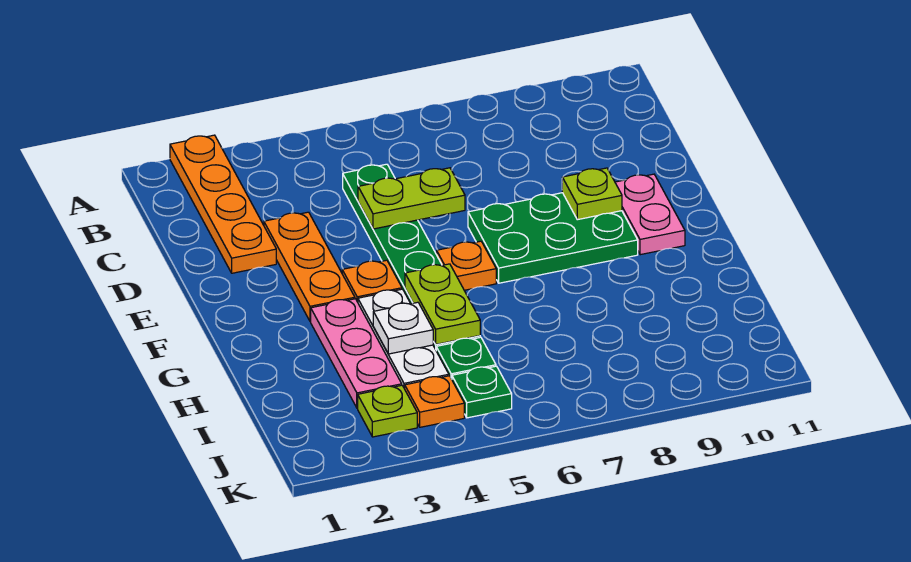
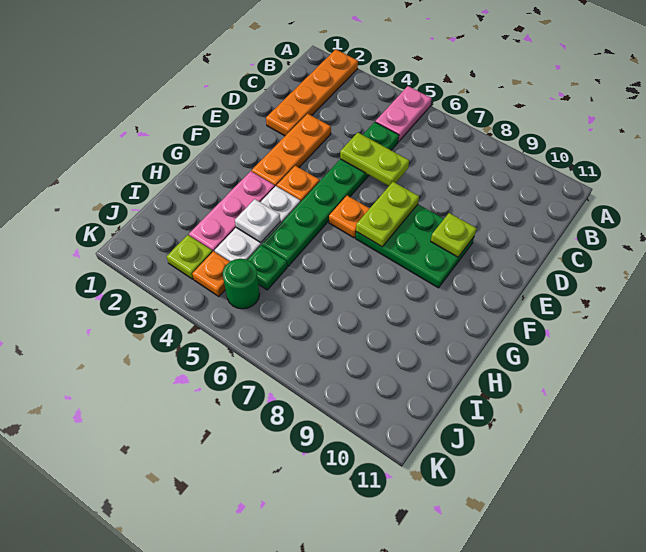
pink 1x2 plate [615,174,685,255] -> pink 1x2 plate moved to [375,86,432,142]
lime 1x2 plate [405,264,480,344] -> lime 1x2 plate moved to [356,182,419,247]
green 1x1 plate [452,366,512,418] -> green 1x1 round brick [223,259,260,309]

